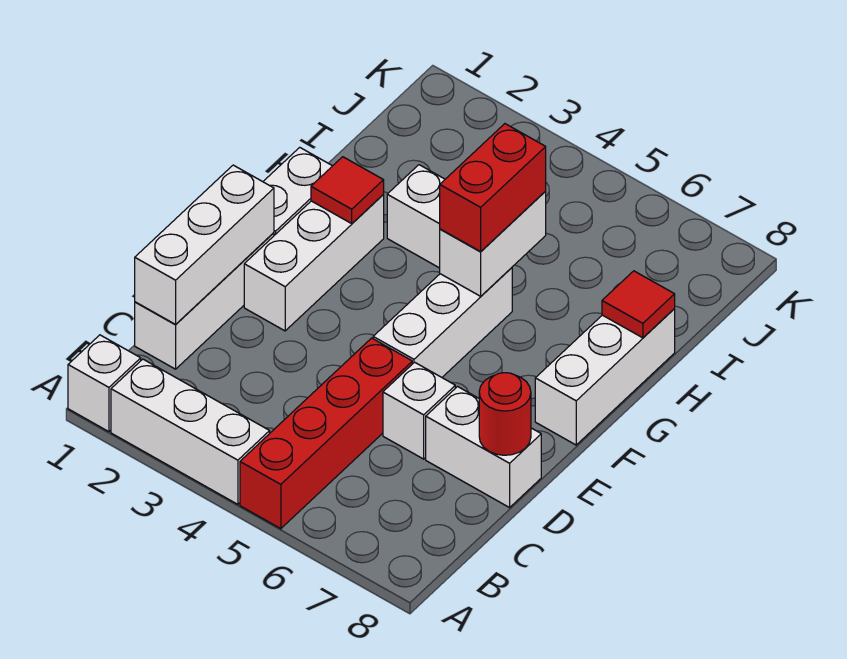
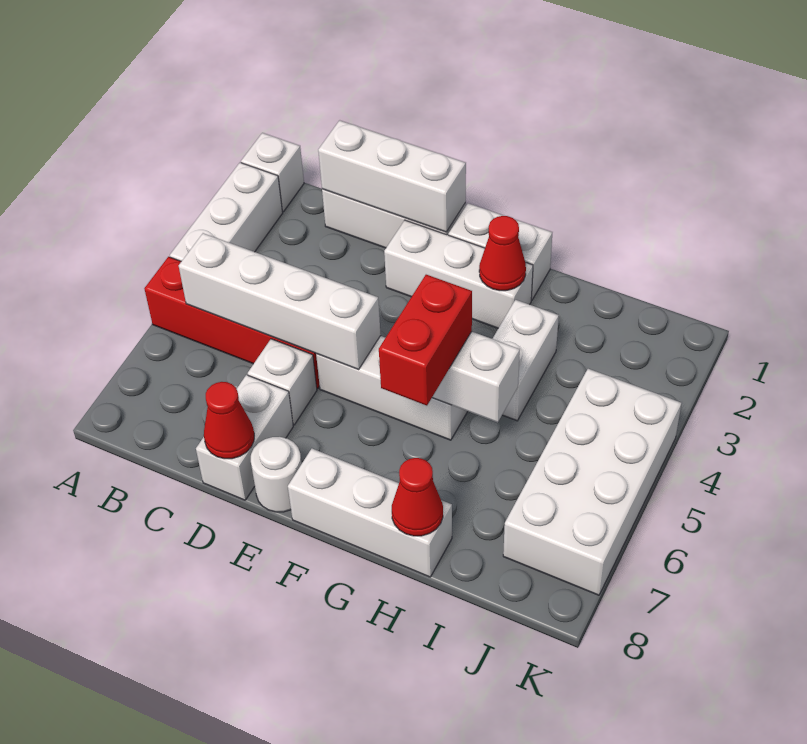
none -> white 1x4 brick [179,233,381,370]
red 1x1 round brick [479,373,531,455] -> red 1x1 cone [204,382,254,459]
none -> white 1x1 round brick [251,437,302,512]
red 1x1 tile [311,157,384,224] -> red 1x1 cone [479,216,526,291]
red 1x2 brick [440,124,546,252] -> red 1x2 brick turned to [379,275,472,406]
red 1x1 tile [602,271,675,338] -> red 1x1 cone [392,458,443,536]
none -> white 2x4 brick [503,369,682,595]

